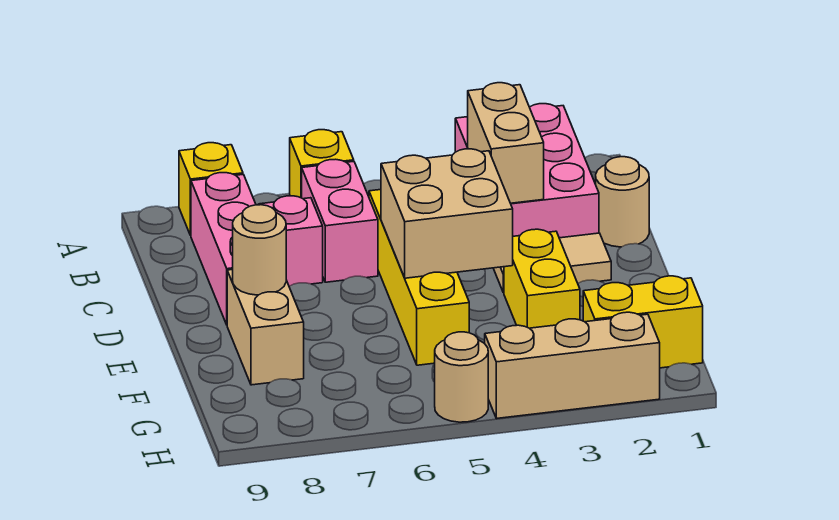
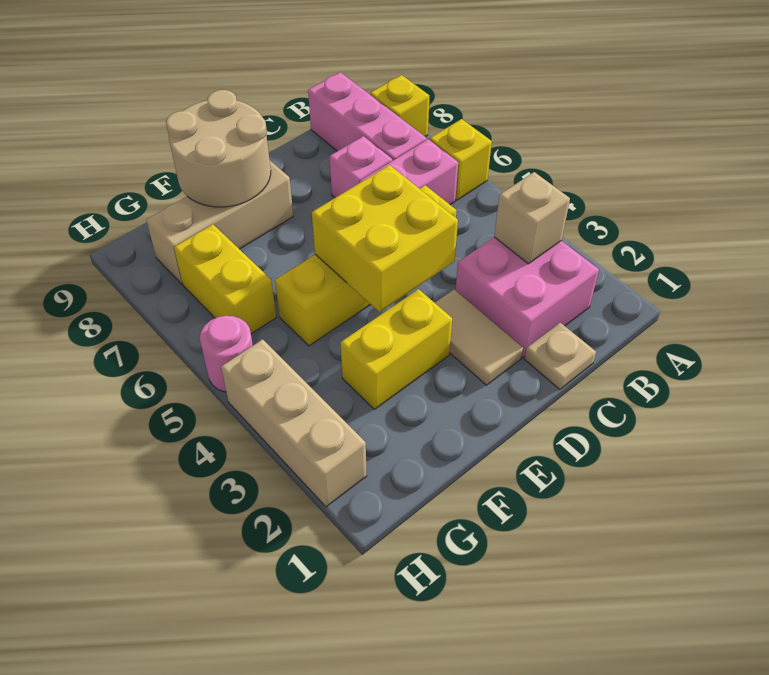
pink 2x3 brick [455,104,599,238] -> pink 2x2 brick [456,237,599,358]
tan 1x2 brick [468,83,544,203] -> tan 1x1 brick [494,172,570,264]
pink 1x3 brick [191,173,256,325] -> pink 1x3 brick turned to [308,72,427,161]
tan 1x1 round brick [596,157,649,247] -> tan 1x1 plate [524,323,596,389]
tan 2x2 brick [381,149,513,278] -> yellow 2x2 brick [312,165,458,312]
tan 1x2 brick [227,269,304,385] -> tan 1x3 brick [146,161,293,284]
tan 1x1 round brick [233,205,286,295] -> tan 2x2 round brick [166,90,271,207]
yellow 1x2 brick [583,276,703,368] -> yellow 1x2 brick moved to [174,224,276,334]
tan 1x1 round brick [435,332,488,422] -> pink 1x1 round brick [200,316,253,392]

